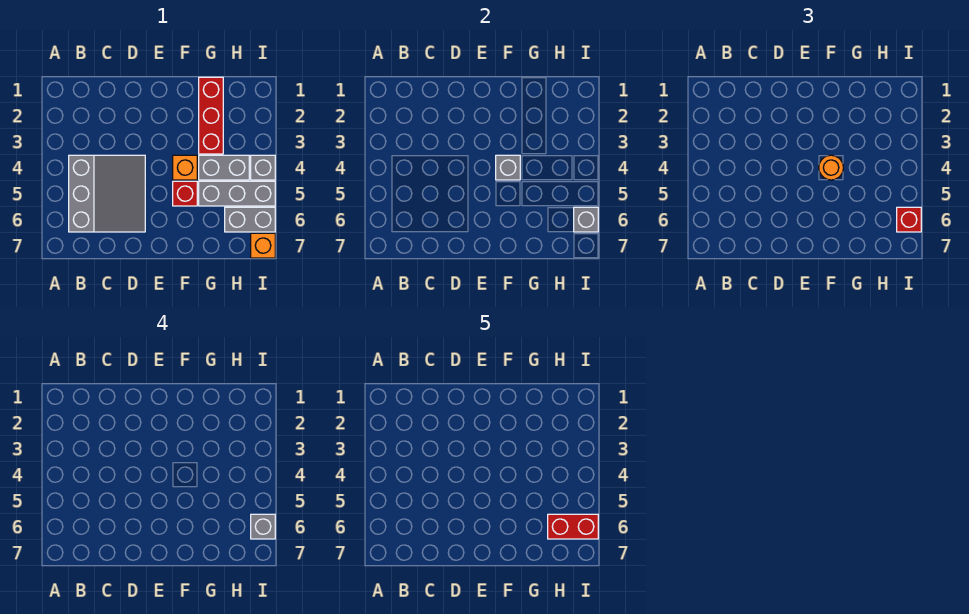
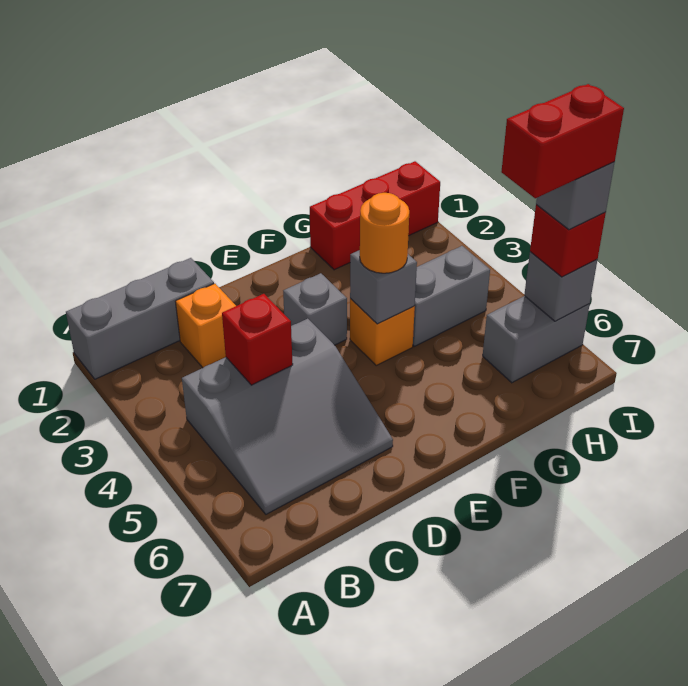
grey 3x3 slope [69,155,145,232] -> grey 3x3 slope turned to [182,319,393,514]
red 1x1 brick [173,181,197,206] -> red 1x1 brick moved to [222,294,293,385]
red 1x3 brick [199,77,223,154] -> red 1x3 brick turned to [310,161,440,270]
grey 1x3 brick [199,181,275,206] -> grey 1x3 brick moved to [66,258,214,379]
grey 1x1 brick [251,155,275,180] -> grey 1x1 brick moved to [283,273,347,345]
orange 1x1 brick [251,233,275,258] -> orange 1x1 brick moved to [175,284,236,368]

